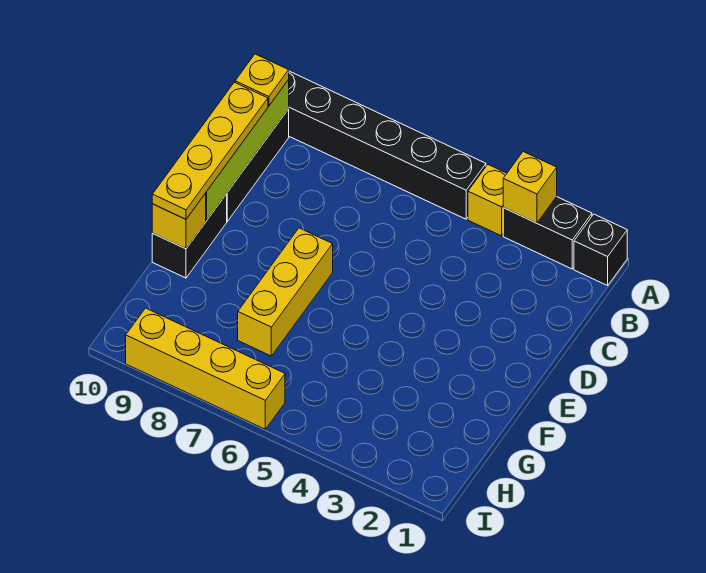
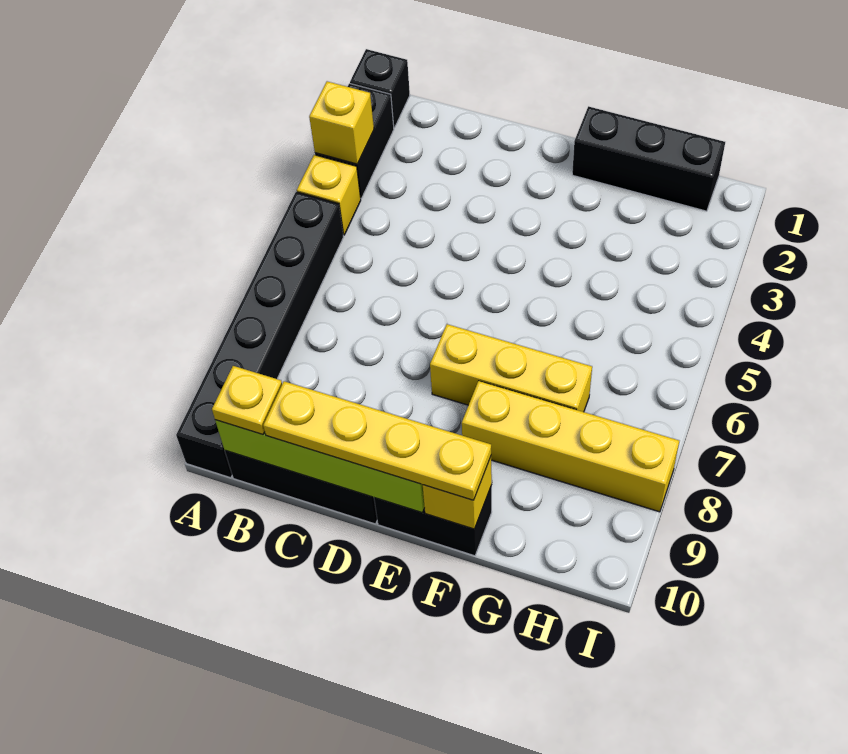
none -> black 1x3 brick [572,106,725,211]
yellow 1x4 brick [126,308,285,429] -> yellow 1x4 brick turned to [462,381,679,512]

